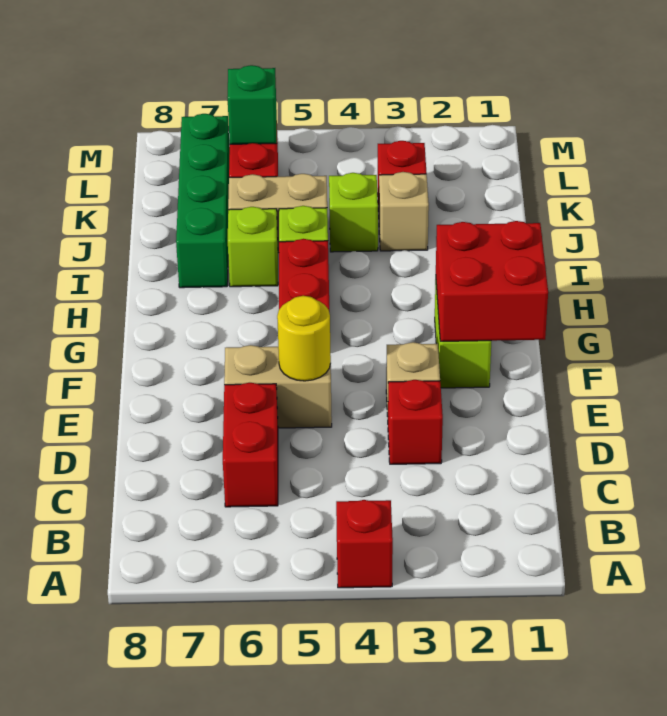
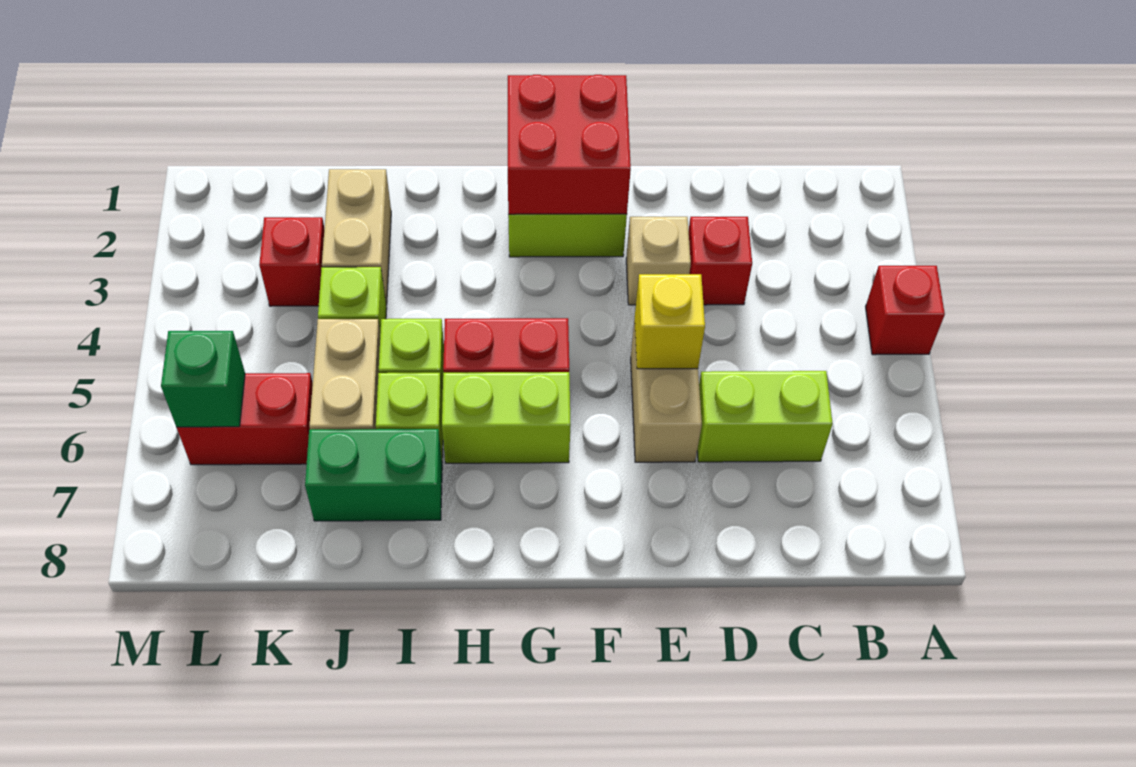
red 1x2 brick [223,382,278,507] -> lime 1x2 brick [697,371,833,462]
yellow 1x1 round brick [277,296,331,381] -> yellow 1x1 brick [635,274,705,369]
none -> lime 1x2 brick [442,372,571,463]
green 1x4 brick [176,114,230,288] -> green 1x2 brick [305,429,442,521]
tan 1x1 brick [379,172,429,251] -> tan 1x2 brick [322,169,391,305]

